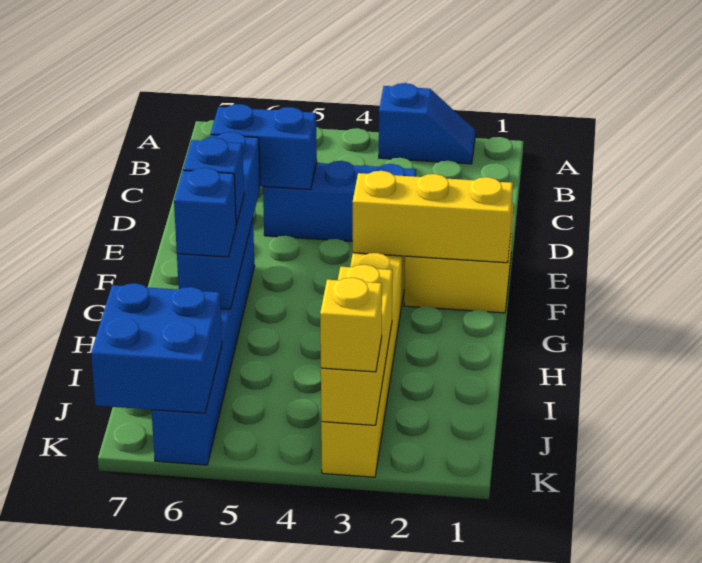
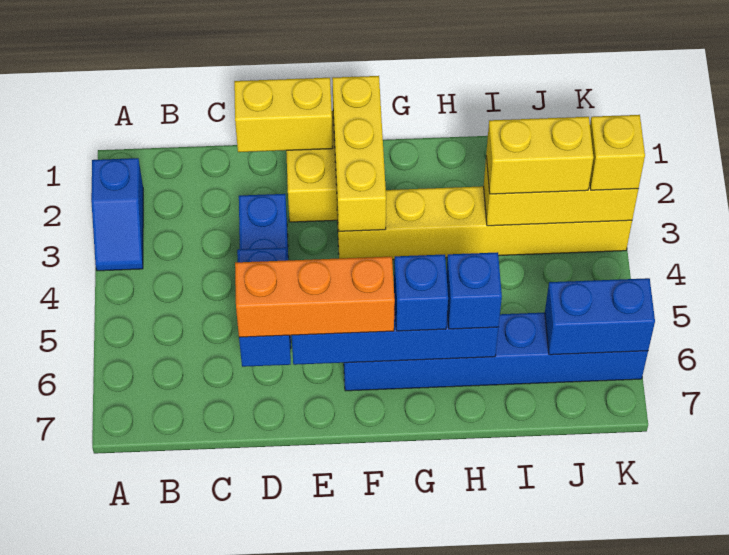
blue 1x2 slope [379,83,475,164] -> blue 1x2 slope turned to [91,158,143,271]
none -> yellow 1x2 brick [234,78,333,152]
none -> orange 1x3 brick [235,257,395,337]
none -> yellow 1x2 brick [486,117,594,194]
blue 2x2 brick [91,283,222,413] -> blue 1x2 brick [545,278,655,355]

